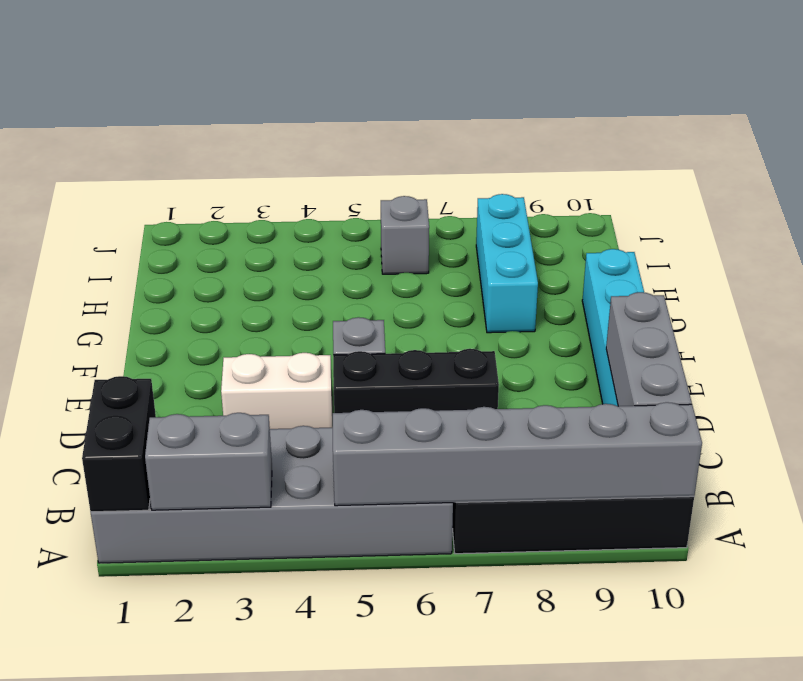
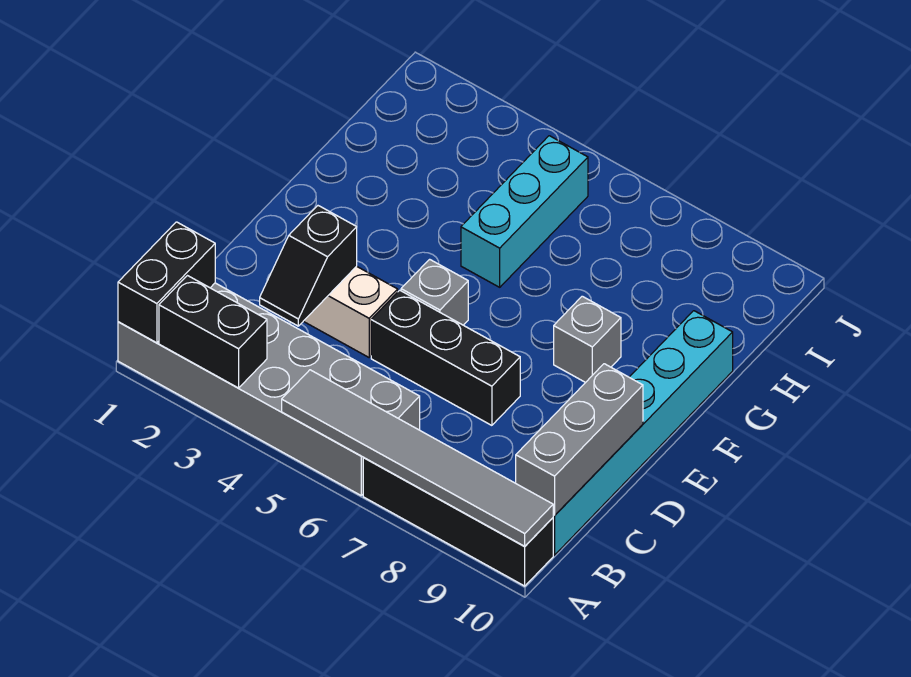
grey 1x2 brick [145,413,272,510] -> black 1x2 brick [159,276,267,388]
grey 1x6 brick [332,402,702,506] -> grey 1x6 tile [282,370,553,546]
none -> black 1x2 slope [260,206,357,326]
cyan 1x3 brick [476,194,538,333] -> cyan 1x3 brick moved to [461,136,588,287]
grey 1x1 brick [381,196,429,274] -> grey 1x1 brick moved to [554,296,621,383]

